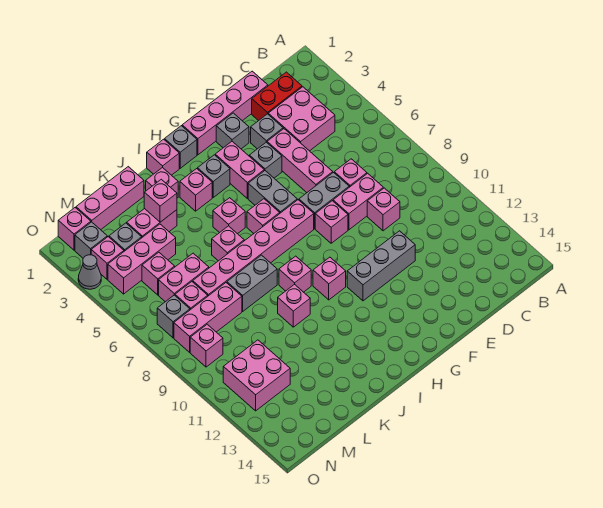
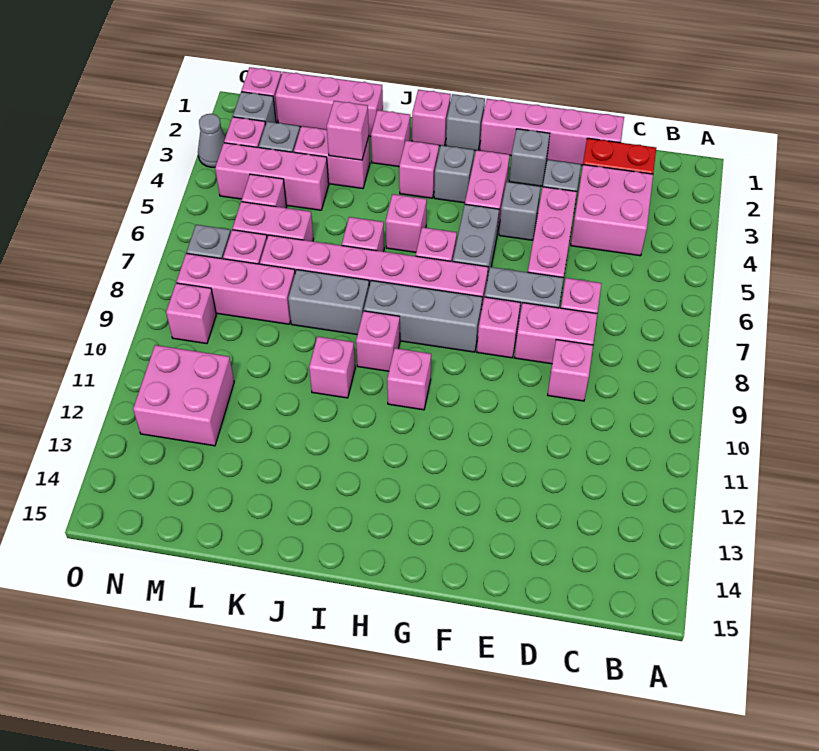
grey 1x3 brick [347,231,415,301] -> grey 1x3 brick moved to [364,280,482,352]

